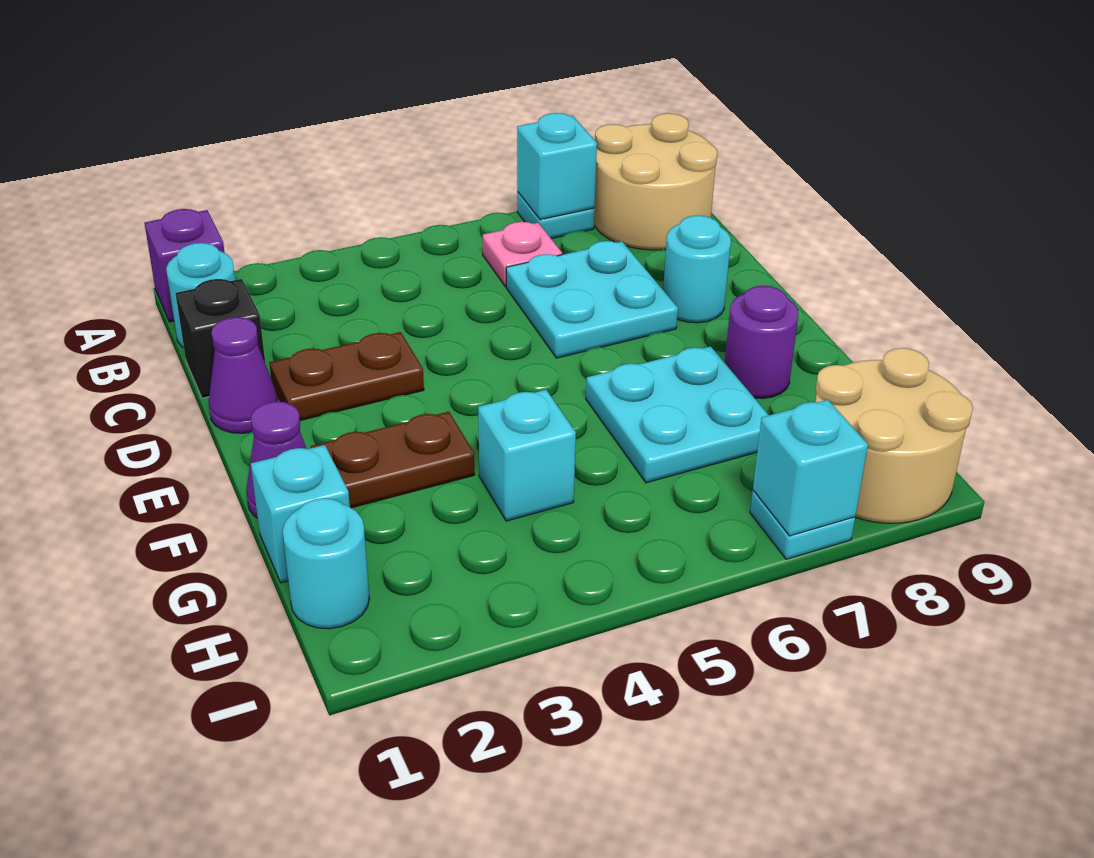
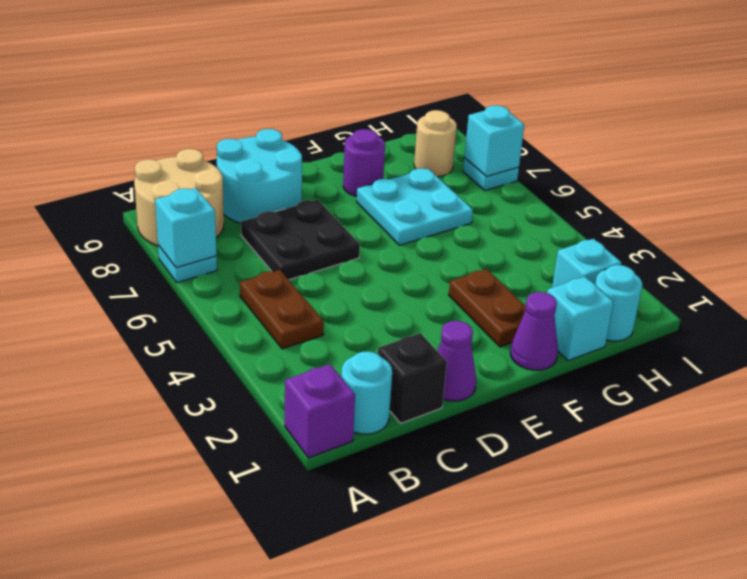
pink 1x1 plate [483,222,562,287] -> none
cyan 2x2 plate [506,241,678,358] -> black 2x2 plate [241,200,360,280]
brown 1x2 plate [269,332,424,420] -> brown 1x2 plate moved to [240,270,324,349]
cyan 1x1 round brick [663,215,731,323] -> cyan 2x2 round brick [217,129,302,223]
cyan 1x1 brick [478,390,576,521] -> cyan 1x1 brick moved to [552,239,621,288]
tan 2x2 round brick [815,348,973,523] -> tan 1x1 round brick [414,110,457,177]

